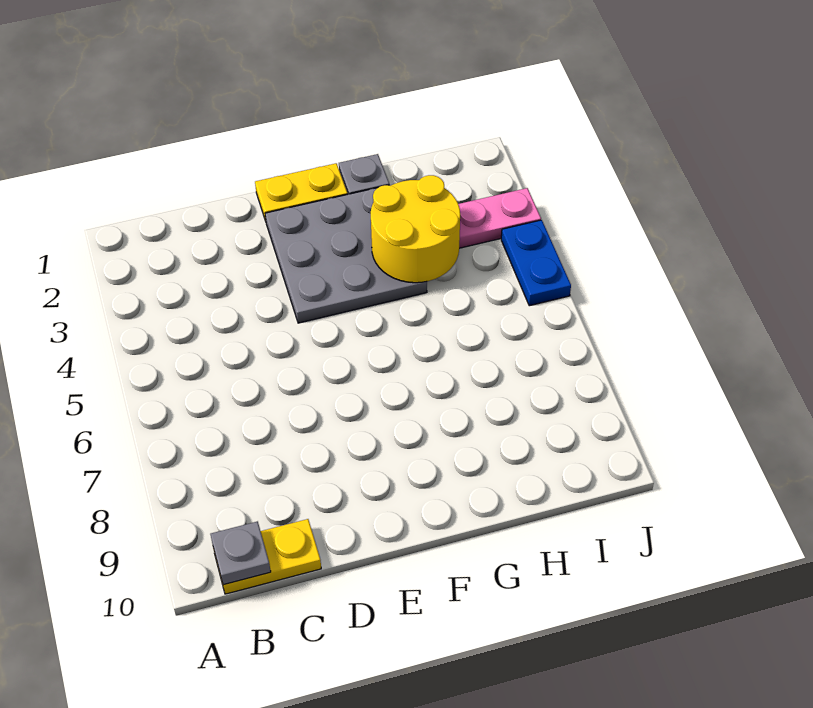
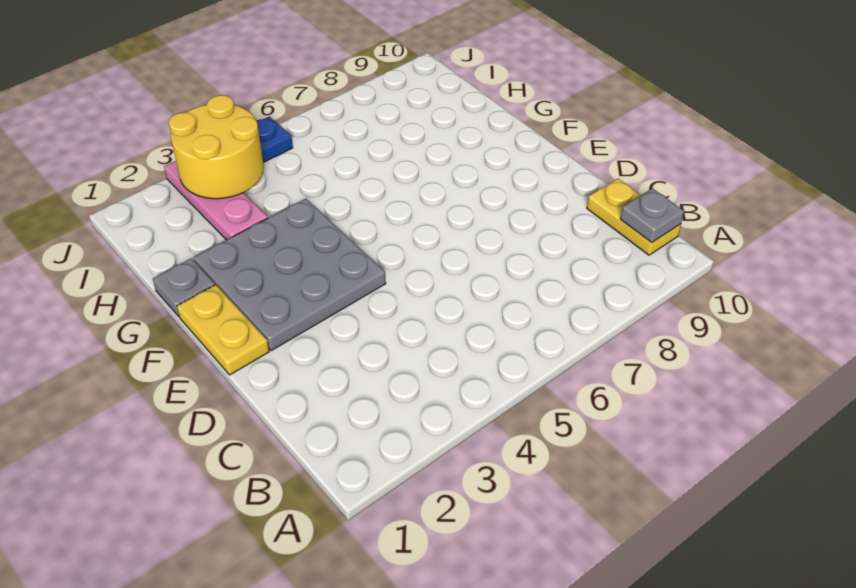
yellow 2x2 round brick [371,175,460,283] -> yellow 2x2 round brick moved to [169,95,264,199]

